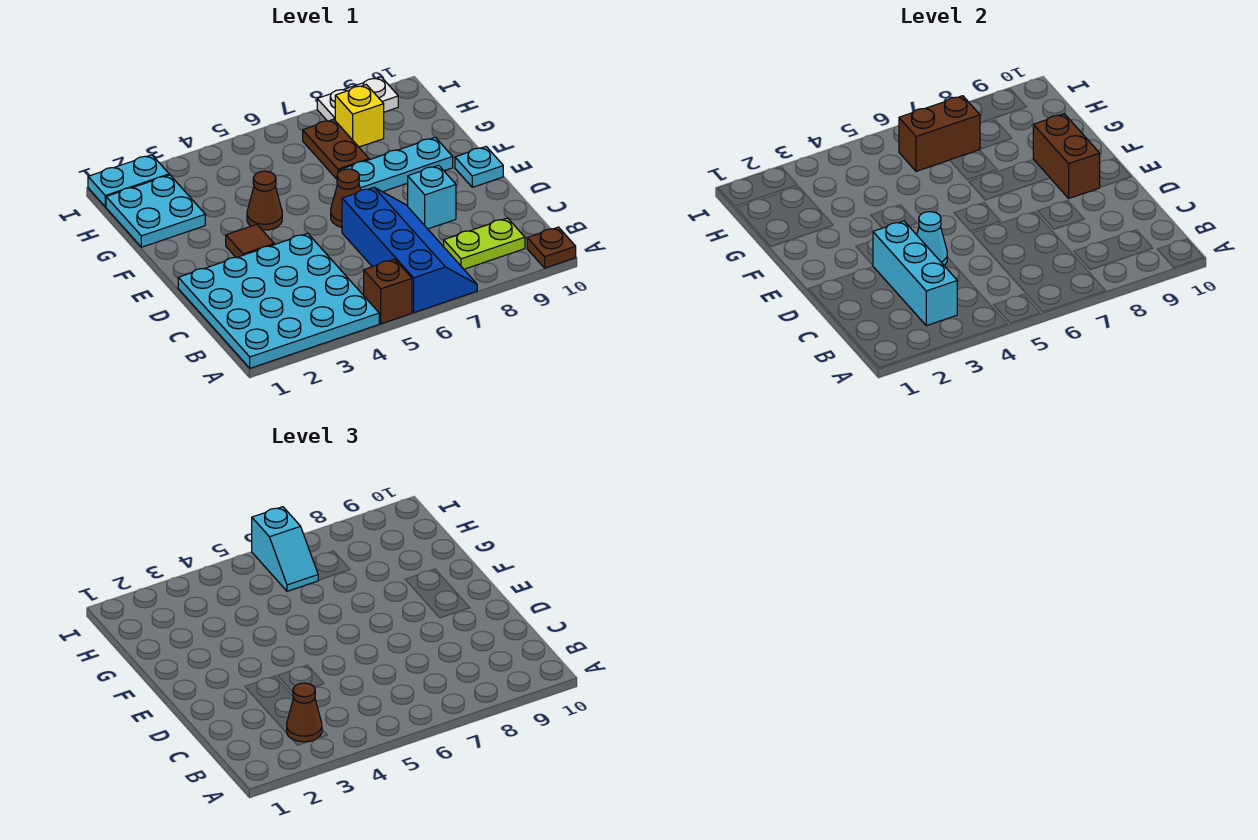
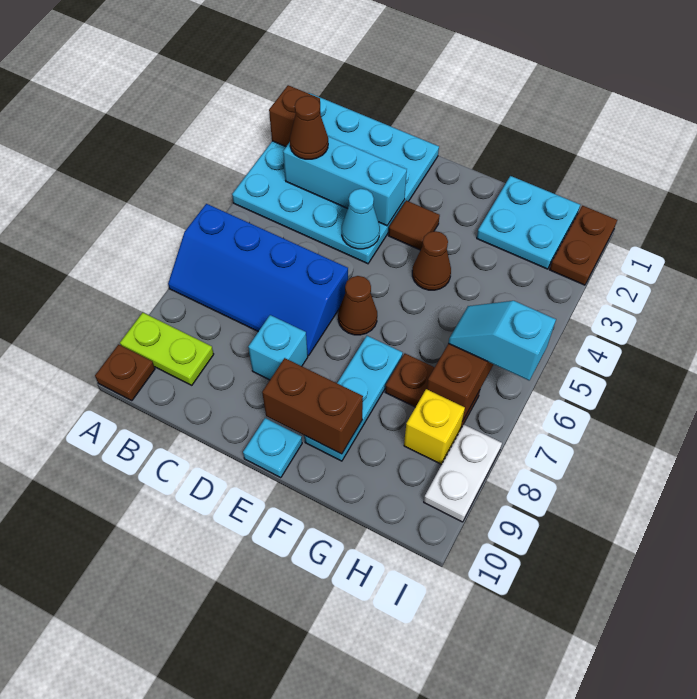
brown 1x1 brick [364,259,412,324] -> brown 1x1 brick moved to [269,85,321,147]
lime 1x2 plate [444,218,525,269] -> lime 1x2 plate turned to [120,313,214,385]
cyan 1x2 plate [88,155,169,207] -> brown 1x2 plate [550,206,617,285]

